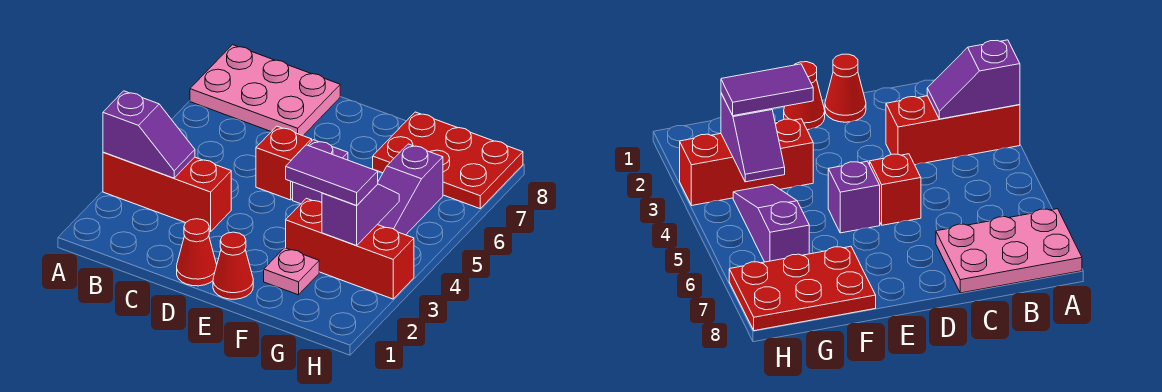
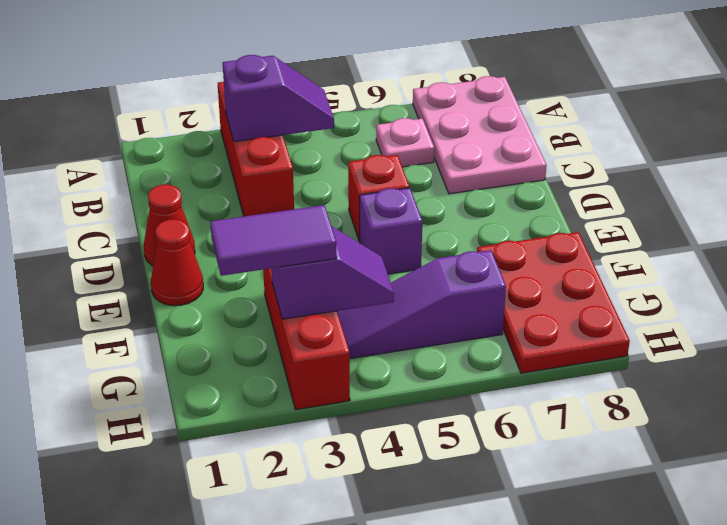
purple 1x2 slope [103,91,195,178] -> purple 1x2 slope turned to [223,55,334,142]
pink 1x1 plate [264,248,319,295] -> pink 1x1 plate moved to [376,118,434,167]
purple 1x2 tile [286,145,378,206] -> purple 1x2 tile turned to [210,205,336,276]

